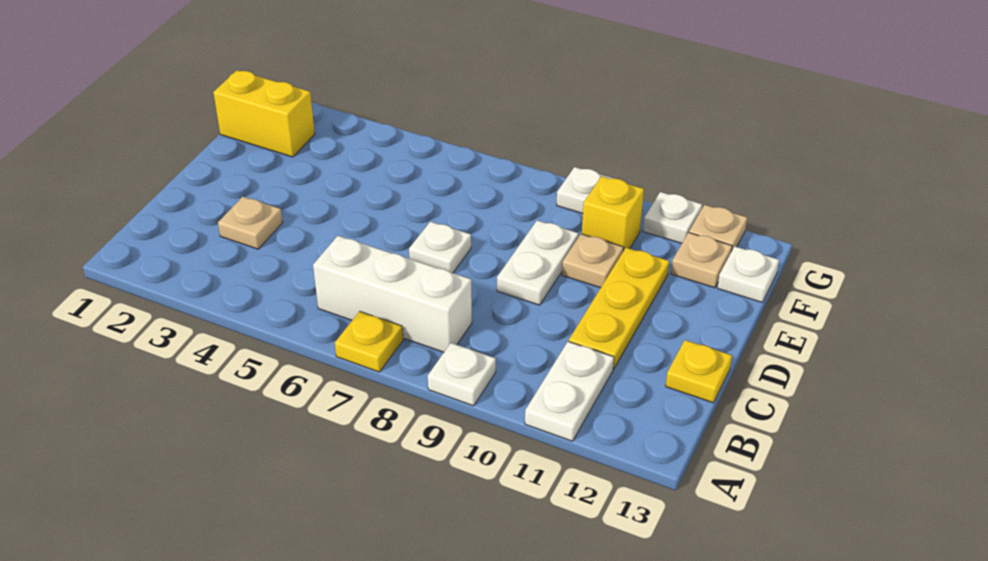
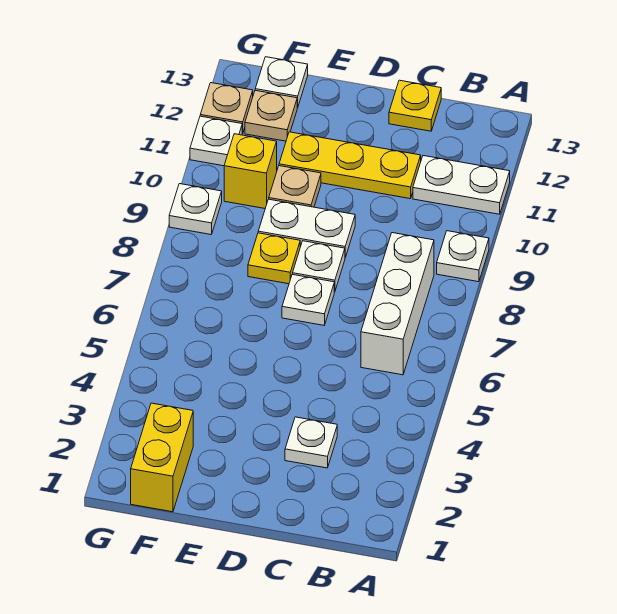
yellow 1x1 plate [335,311,403,372] -> yellow 1x1 plate moved to [248,233,300,284]
tan 1x1 plate [218,197,283,249] -> white 1x1 plate [285,417,337,468]
none -> white 1x1 plate [293,241,345,292]

